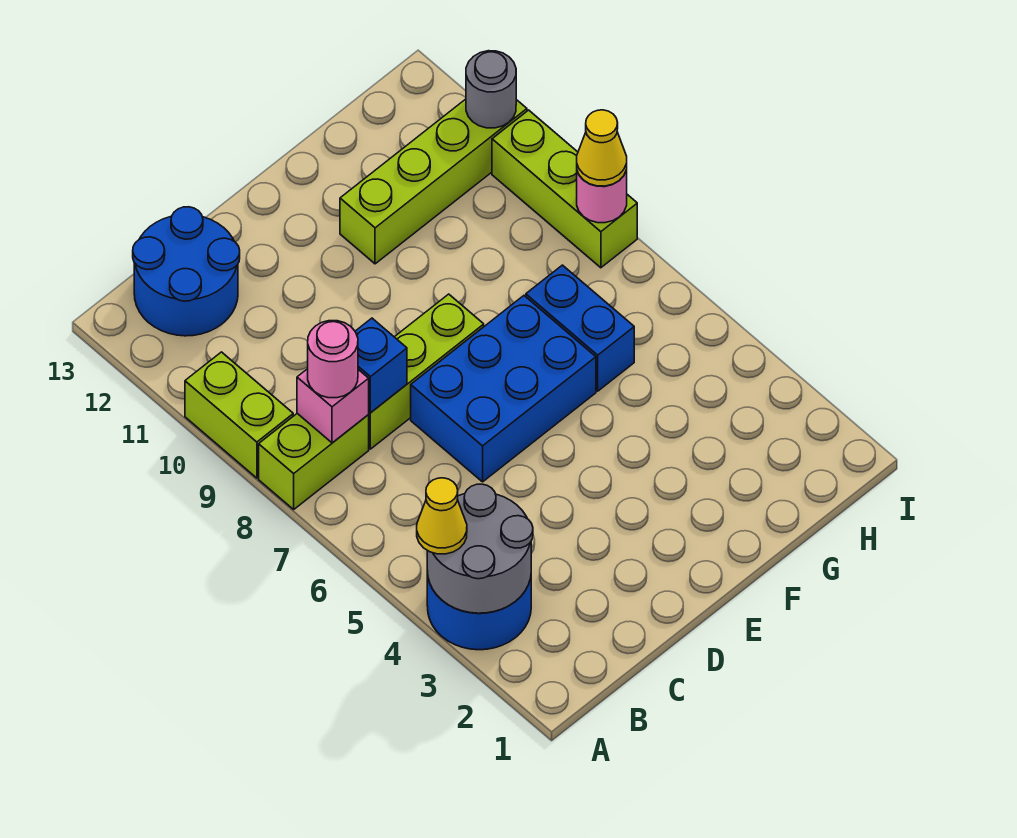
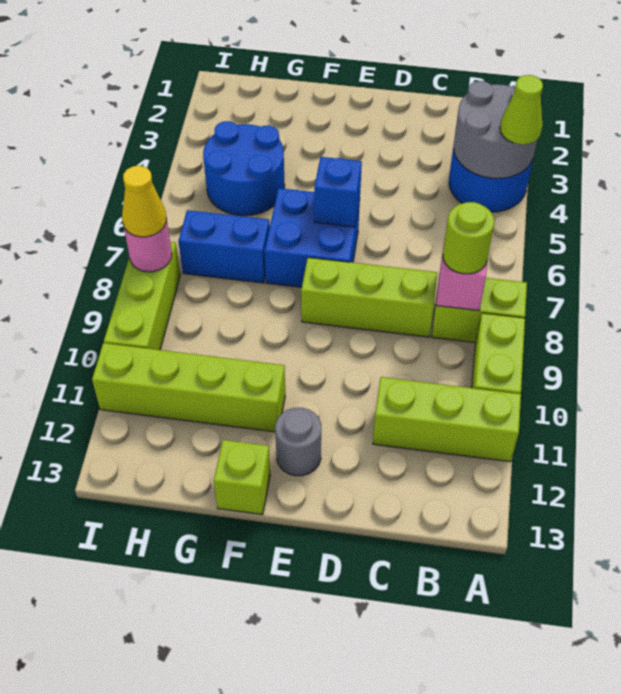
yellow 1x1 cone [417,478,467,554] -> lime 1x1 cone [500,75,543,144]
none -> lime 1x3 brick [373,377,521,462]
pink 1x1 round brick [308,321,358,398] -> lime 1x1 round brick [443,202,494,274]
blue 2x2 round brick [133,207,240,336] -> blue 2x2 round brick moved to [203,121,285,216]
blue 1x1 brick [355,318,407,413] -> blue 1x1 brick moved to [314,157,362,227]
blue 2x3 brick [411,296,596,482] -> blue 2x2 brick [264,188,360,287]
none -> lime 1x1 brick [214,440,270,515]
blue 1x2 brick [526,265,634,391] -> blue 1x2 brick turned to [178,210,270,283]
grey 1x1 round brick [466,51,516,128] -> grey 1x1 round brick moved to [275,408,321,476]

